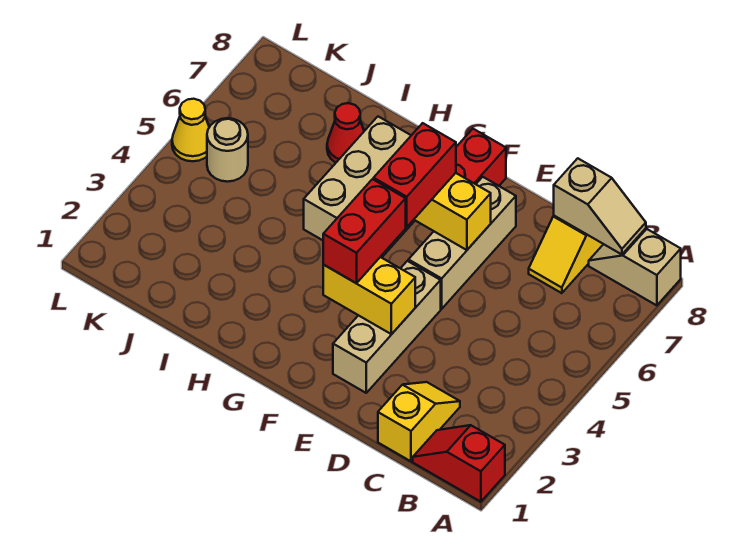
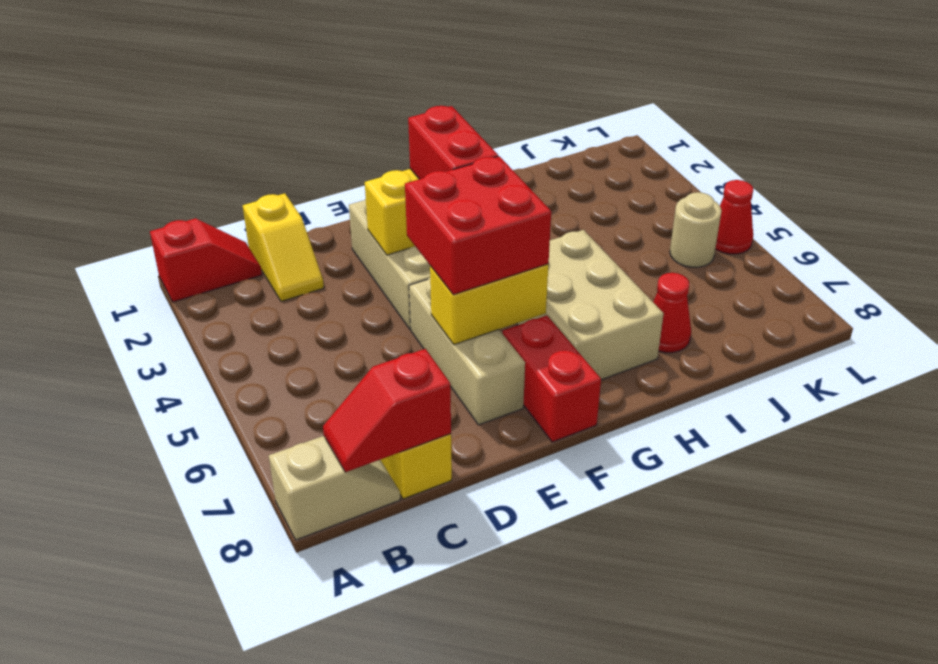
tan 1x2 slope [554,158,646,254] -> red 1x2 slope [323,349,451,472]
red 1x2 brick [374,123,456,227] -> red 2x2 brick [405,156,551,295]
yellow 1x1 cone [172,99,209,161] -> red 1x1 cone [715,180,753,254]

